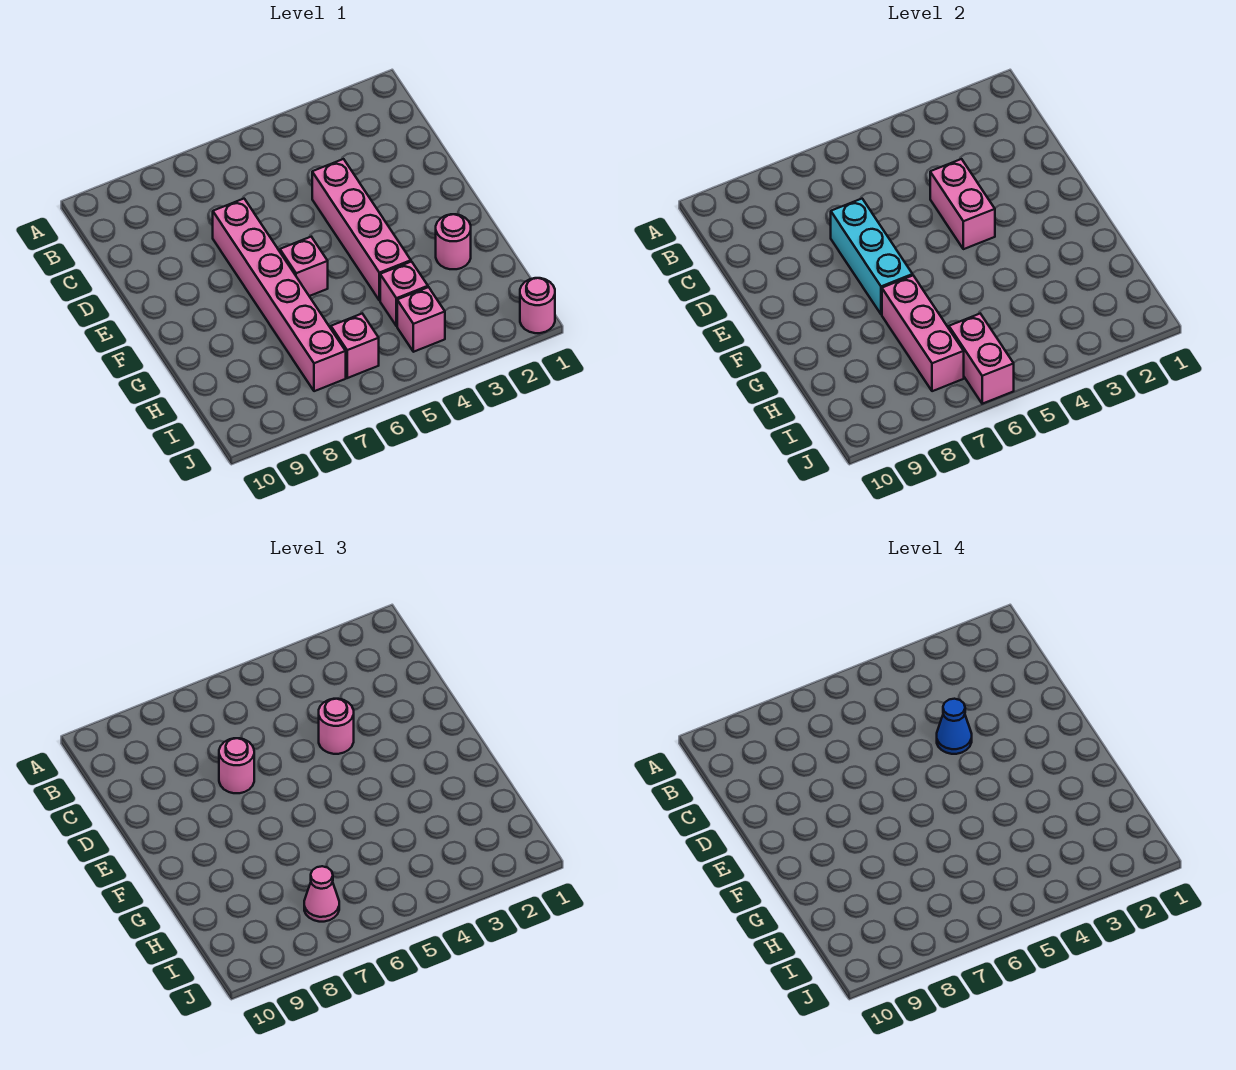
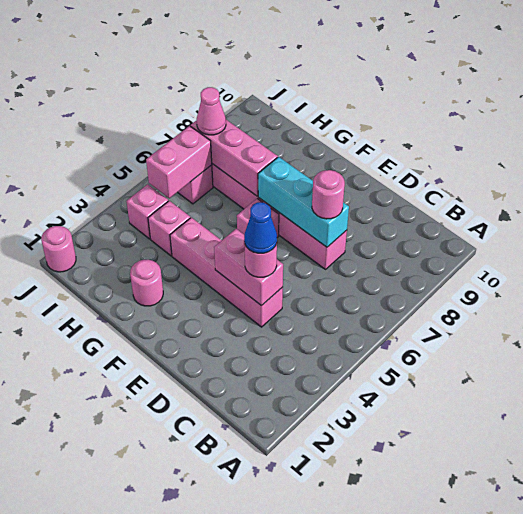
pink 1x2 brick [949,314,1014,404] -> pink 1x2 brick turned to [146,126,212,198]

